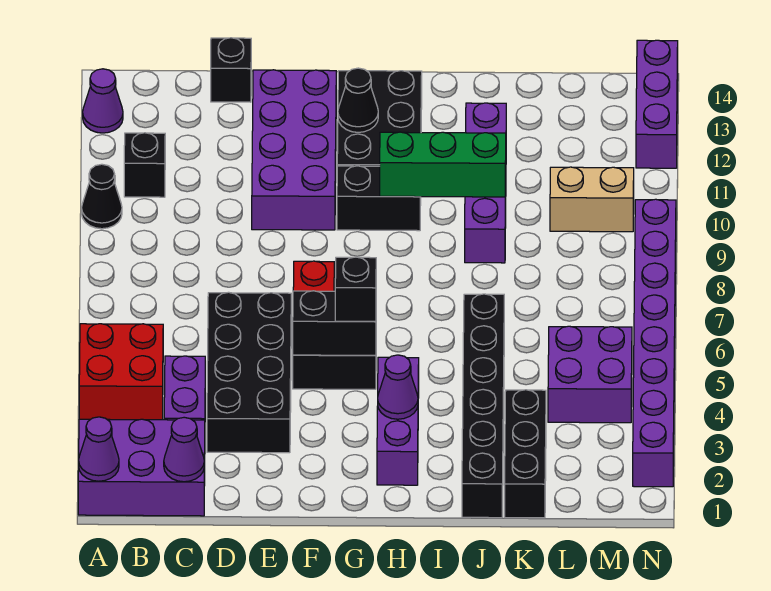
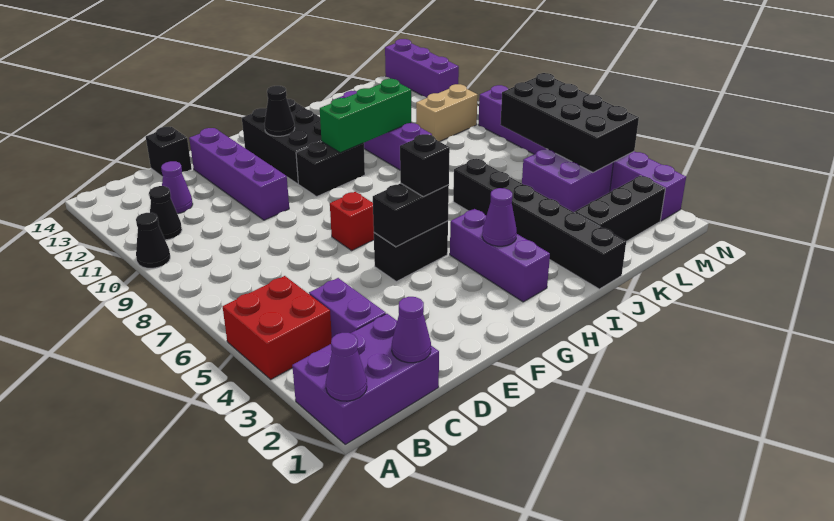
purple 1x1 cone [83,69,123,133] -> purple 1x1 cone moved to [161,161,193,213]
black 1x1 brick [124,133,165,197] -> black 1x1 cone [149,186,182,240]
black 2x4 brick [207,292,291,453] -> black 2x4 brick moved to [500,73,639,173]
purple 2x4 brick [252,70,336,230] -> purple 1x4 brick [189,128,289,220]
black 1x3 brick [505,390,546,518] -> black 1x3 brick turned to [574,176,665,241]

